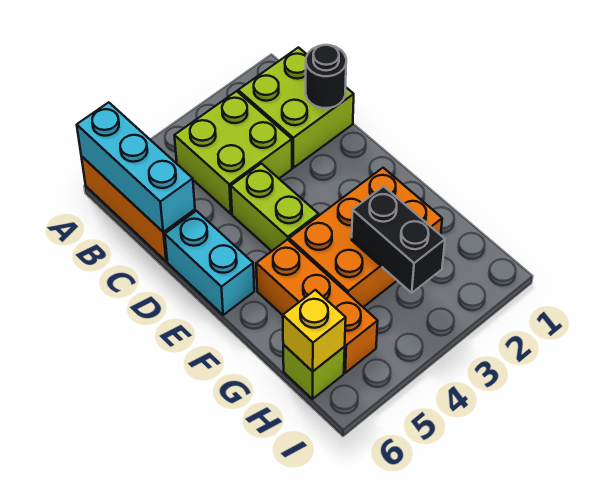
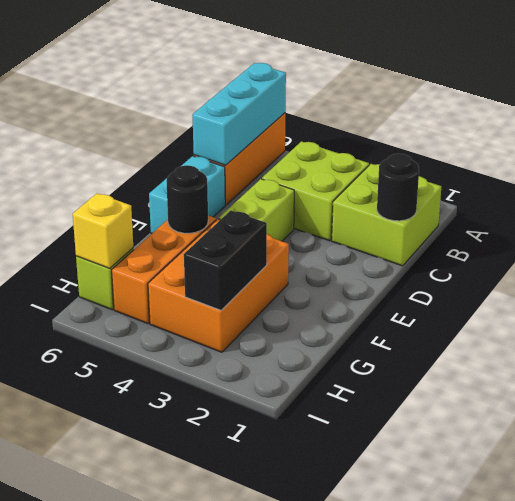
orange 2x3 brick [289,168,442,307] -> orange 2x3 brick turned to [148,219,289,352]
none -> black 1x1 round brick [167,165,208,233]

